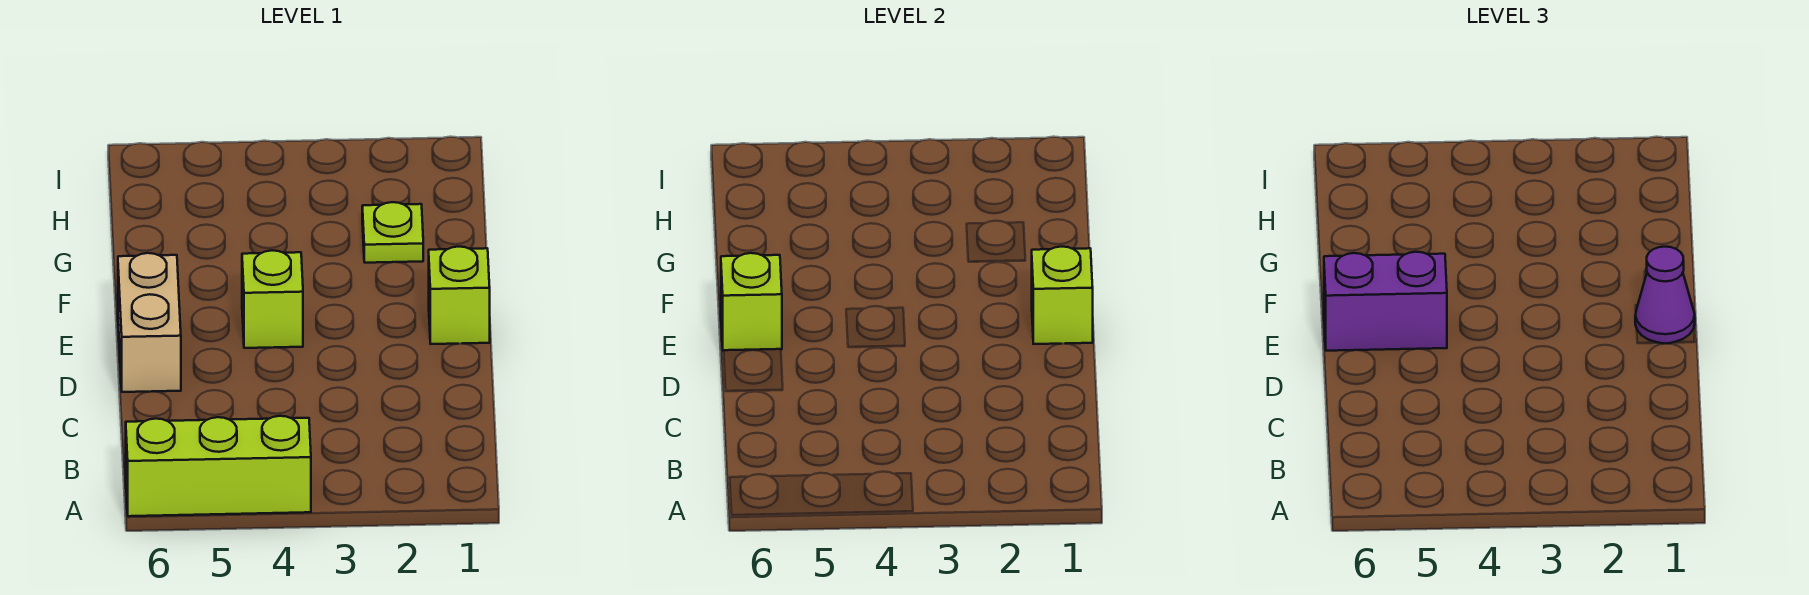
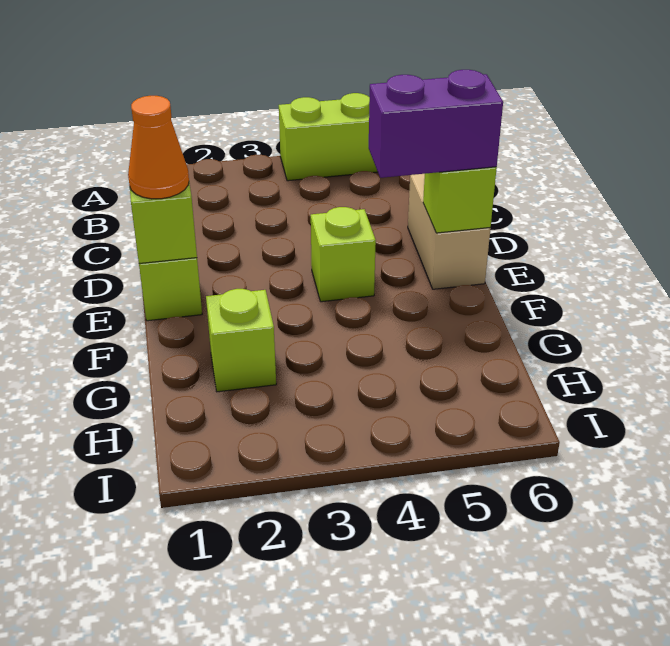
purple 1x1 cone [1635,247,1695,344] -> orange 1x1 cone [128,96,189,199]
lime 1x1 plate [362,202,423,263] -> lime 1x1 brick [206,289,276,392]

